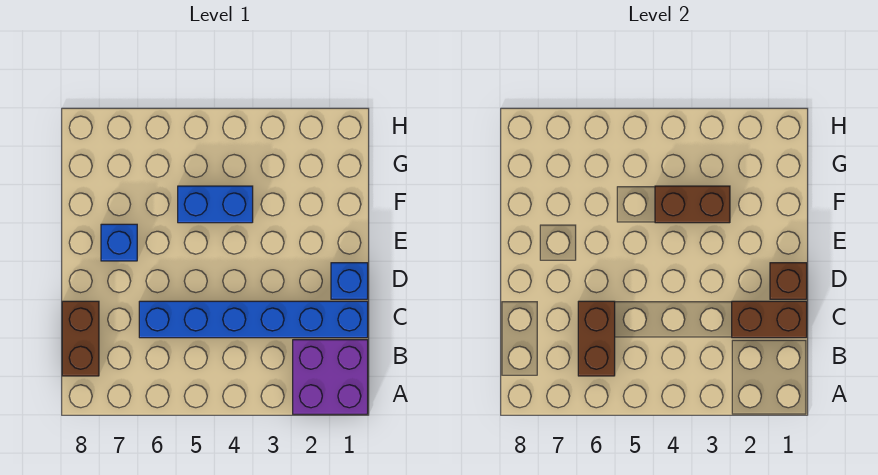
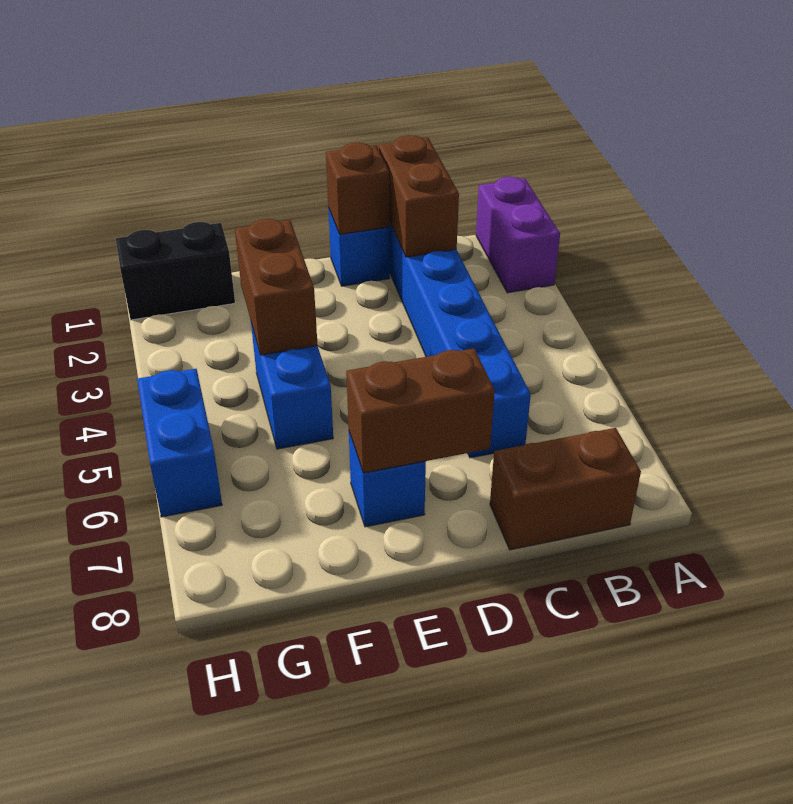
purple 2x2 brick [293,340,368,414] -> purple 1x2 brick [476,177,560,293]
brown 1x2 brick [578,301,615,376] -> brown 1x2 brick moved to [346,349,495,473]
none -> black 1x2 brick [116,222,235,320]
none -> blue 1x2 brick [137,369,222,517]

